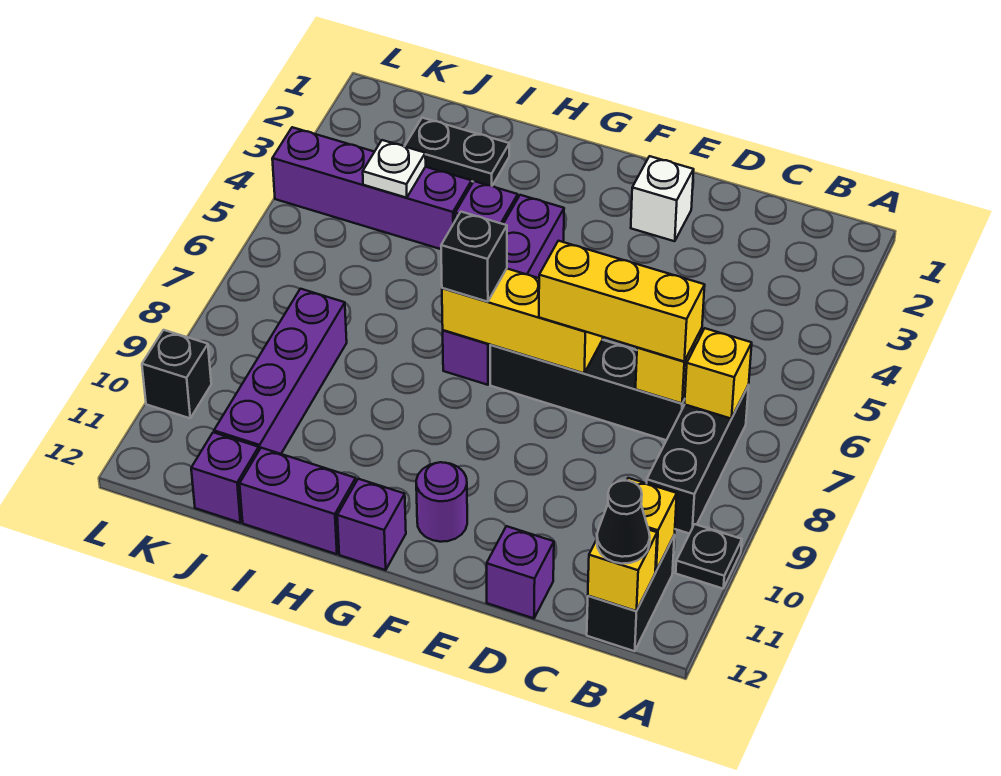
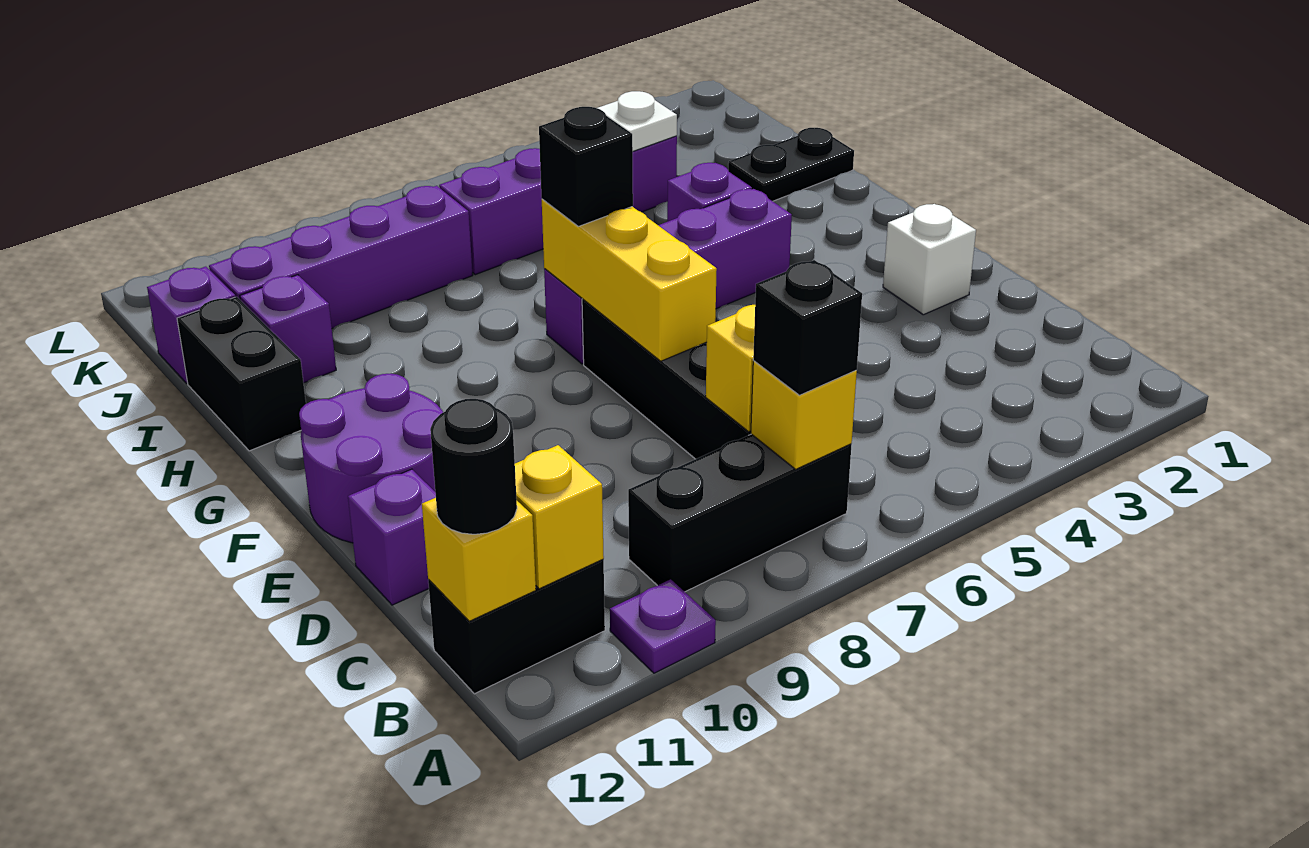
black 1x1 plate [676,524,742,589] -> purple 1x1 plate [610,579,716,673]
black 1x1 cone [597,481,650,564] -> black 1x1 round brick [430,399,517,534]
yellow 1x3 brick [539,241,705,361] -> none
purple 1x1 round brick [416,462,467,542] -> purple 2x2 round brick [299,374,443,543]
purple 1x1 brick [337,479,406,570] -> purple 1x1 brick moved to [240,275,336,383]
purple 1x2 brick [240,448,356,554] -> black 1x2 brick [177,297,306,451]
black 1x2 plate [404,118,509,186] -> black 1x2 plate turned to [728,128,854,201]
purple 1x4 brick [272,127,472,249] -> purple 1x4 brick turned to [439,136,677,275]
black 1x1 brick [142,330,211,418] -> black 1x1 brick moved to [753,260,862,395]

